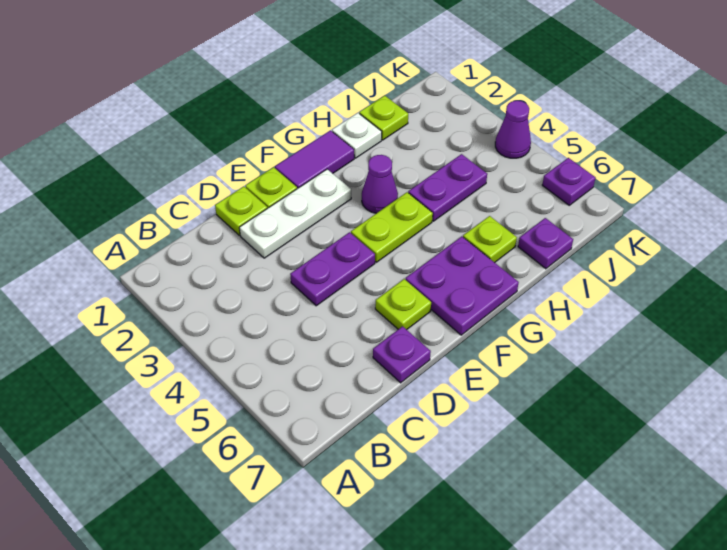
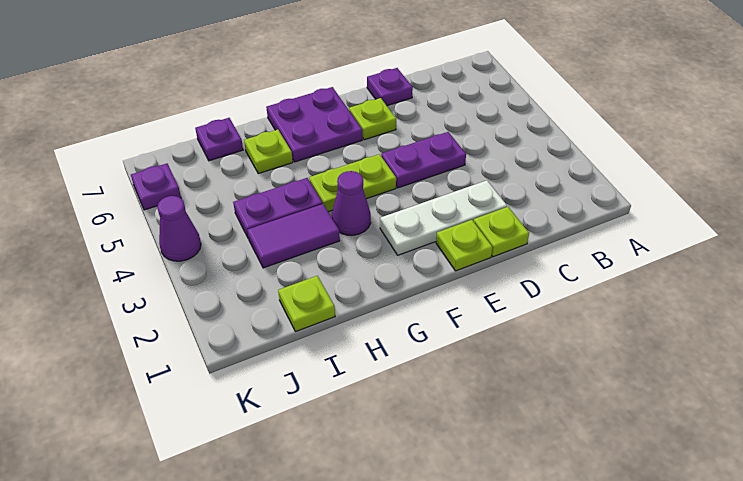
purple 1x2 tile [275,131,354,189] -> purple 1x2 tile moved to [247,204,340,268]
white 1x1 plate [332,113,382,158] -> none

